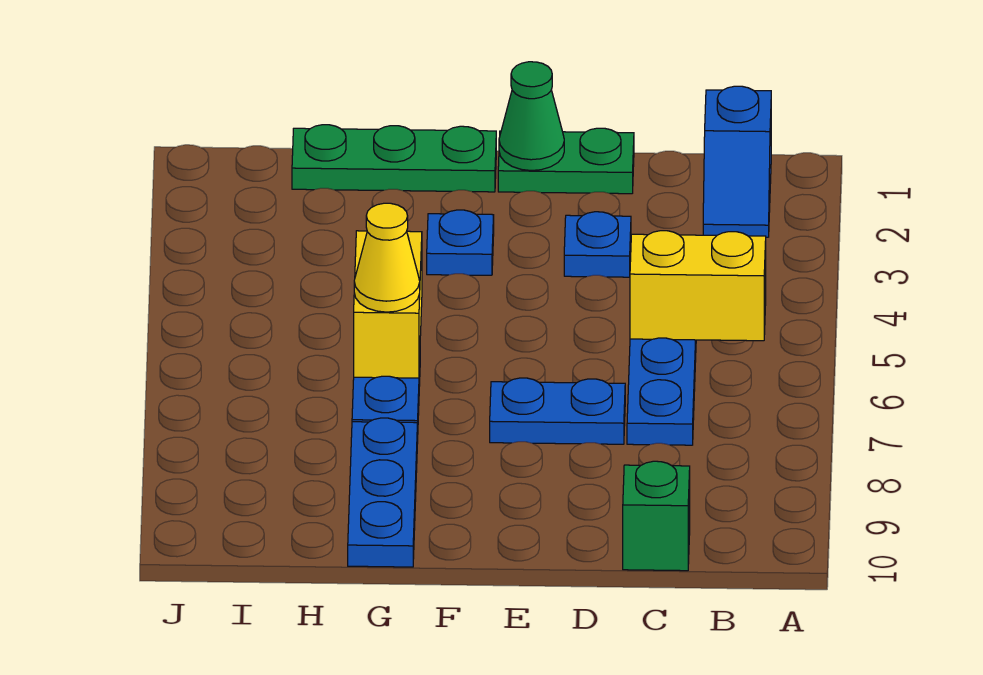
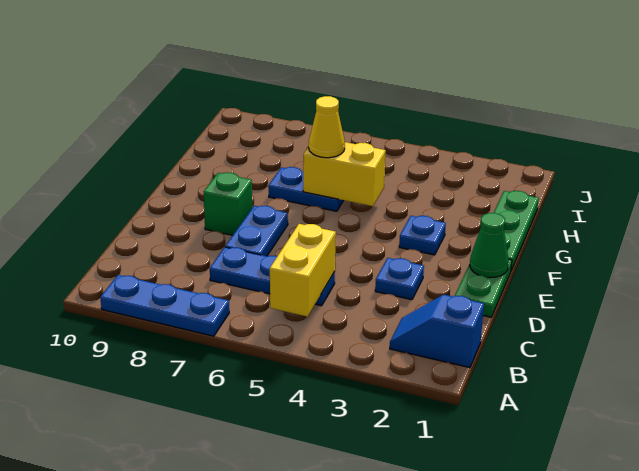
green 1x1 brick [623,461,690,571] -> green 1x1 brick moved to [204,172,252,235]
blue 1x3 plate [348,418,418,567] -> blue 1x3 plate moved to [100,275,229,336]

